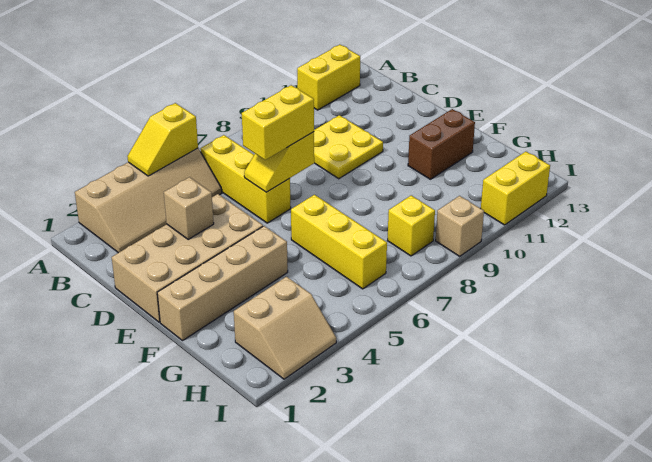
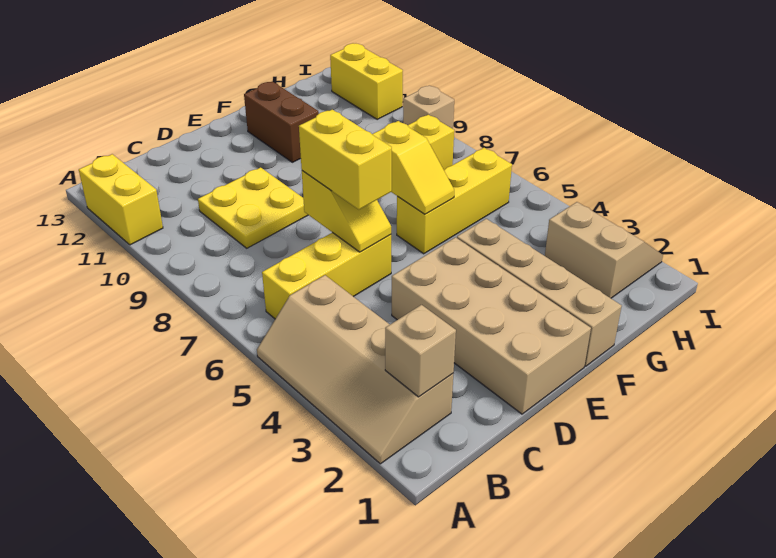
tan 2x4 slope [75,148,222,253] -> tan 2x4 slope turned to [257,275,453,464]
yellow 1x2 slope [127,103,198,176] -> yellow 1x2 slope moved to [372,121,454,214]
tan 1x1 brick [164,177,214,239] -> tan 1x1 brick moved to [385,305,456,397]

